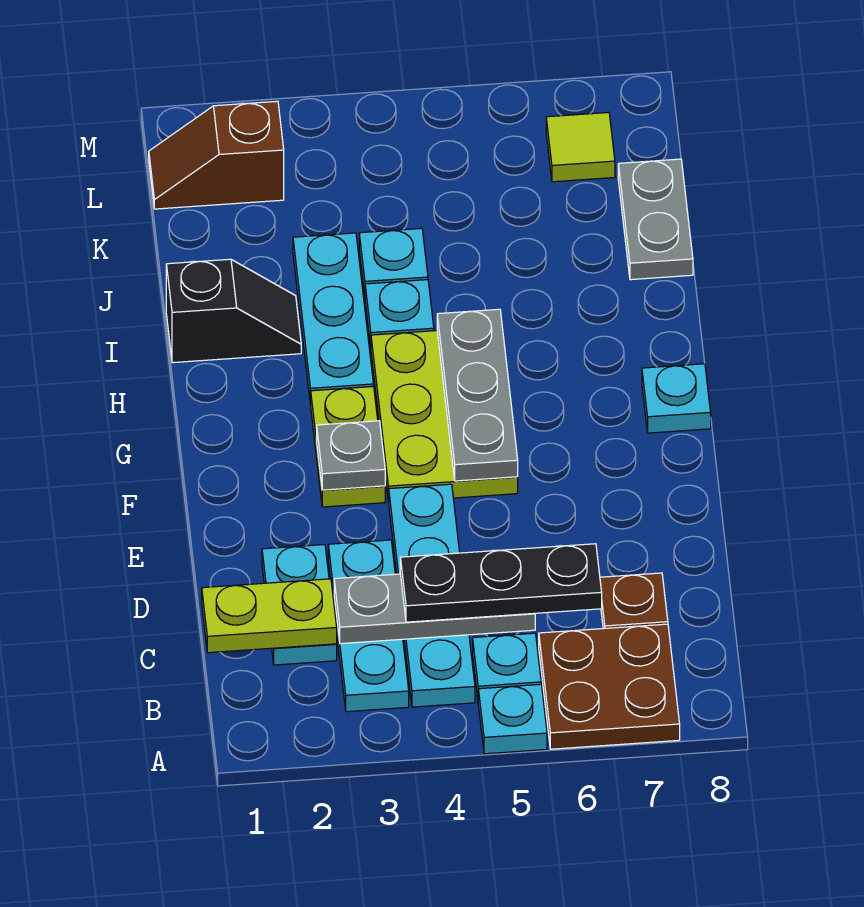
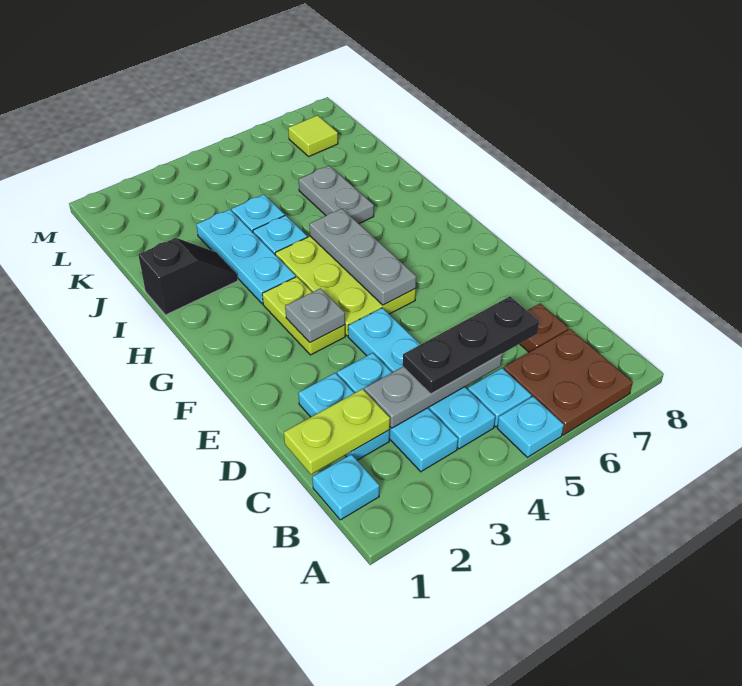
cyan 1x1 plate [642,364,711,433] -> cyan 1x1 plate moved to [312,454,379,520]
grey 1x2 plate [618,159,693,280] -> grey 1x2 plate moved to [299,166,374,224]
brown 1x2 slope [149,101,284,209] -> none

